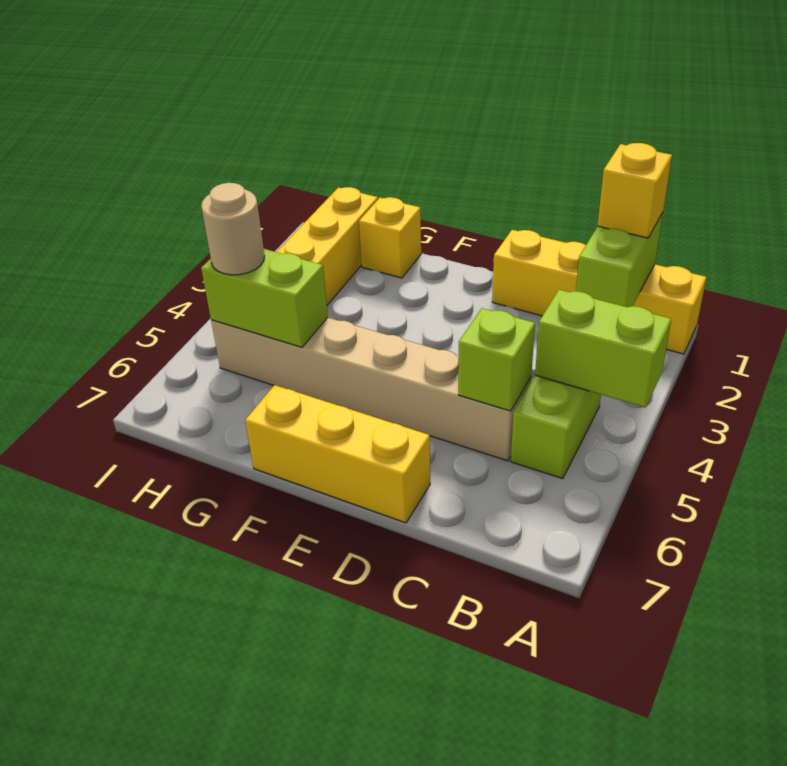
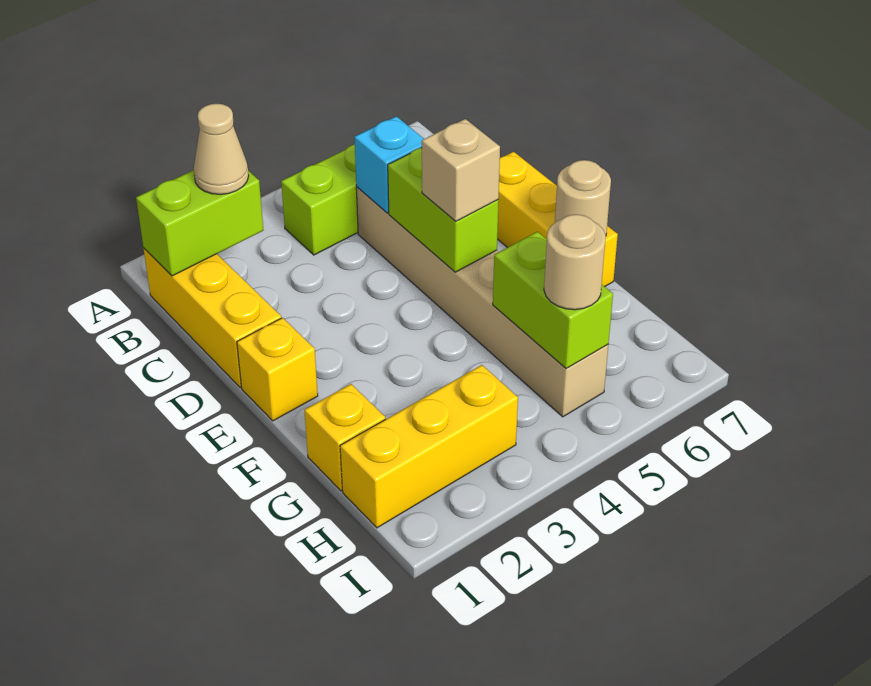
yellow 1x4 brick [492,230,706,354] -> yellow 1x3 brick [144,249,281,388]
lime 1x2 brick [535,290,671,407] -> lime 1x2 brick moved to [388,148,499,272]
yellow 1x1 brick [597,143,672,238] -> yellow 1x1 brick moved to [237,318,318,421]
none -> tan 1x1 cone [194,104,249,194]
lime 1x1 brick [458,308,535,411] -> cyan 1x1 brick [354,116,424,213]
none -> tan 1x1 brick [422,119,500,221]
none -> tan 1x1 round brick [555,160,611,235]

